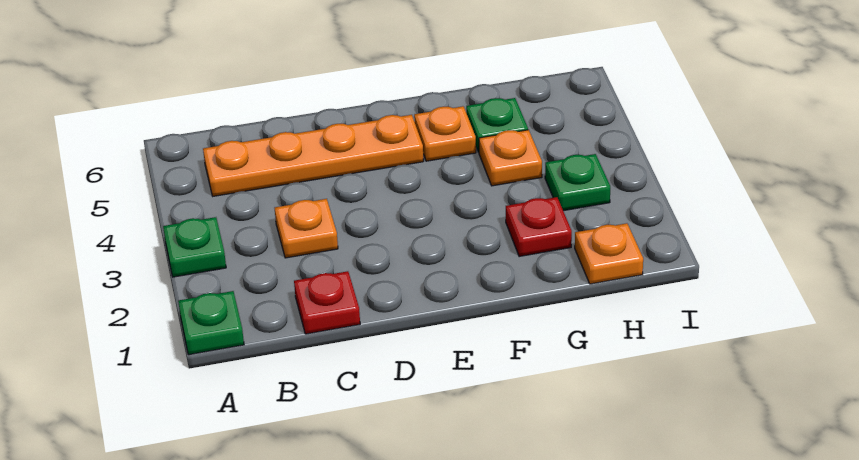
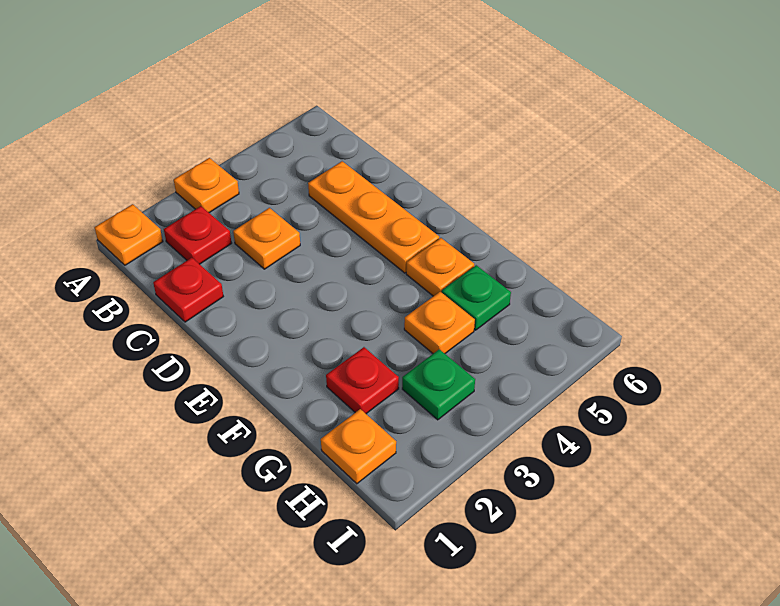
green 1x1 plate [178,291,244,355] -> orange 1x1 plate [95,204,163,265]
green 1x1 plate [163,217,226,277] -> orange 1x1 plate [174,158,239,213]
none -> red 1x1 plate [164,206,232,264]
orange 1x4 plate [203,115,424,196] -> orange 1x3 plate [308,161,439,273]

